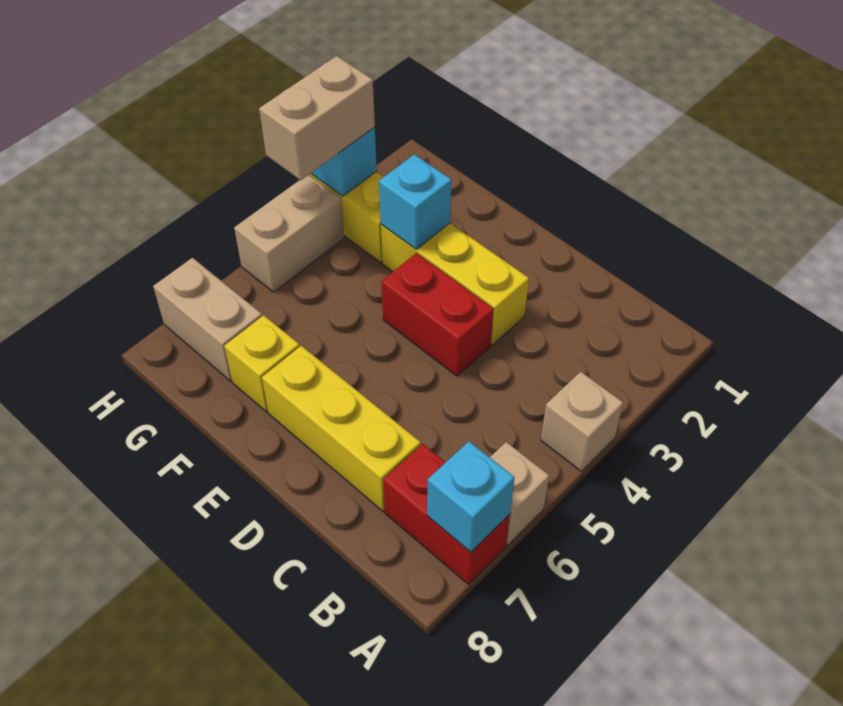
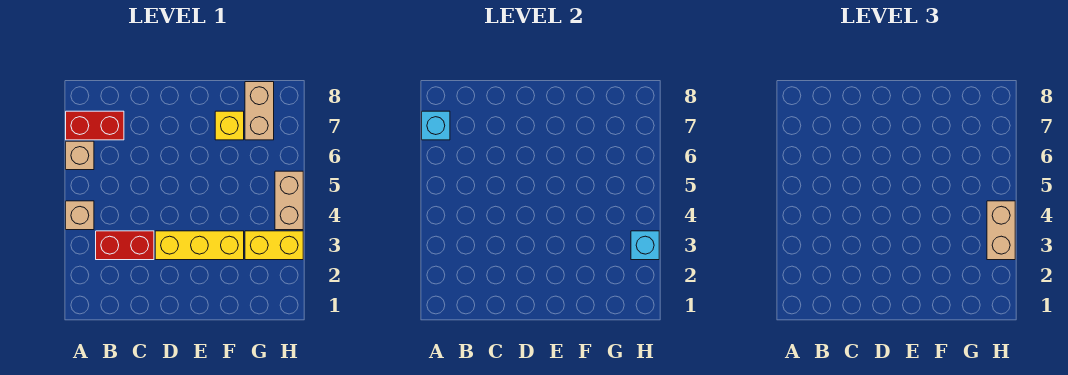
yellow 1x3 brick [262,346,421,511] -> none
red 1x2 brick [381,253,494,376] -> red 1x2 brick moved to [96,231,154,260]
cyan 1x1 brick [379,154,451,249] -> none
tan 1x2 brick [153,258,262,381] -> tan 1x2 brick turned to [245,82,274,140]

